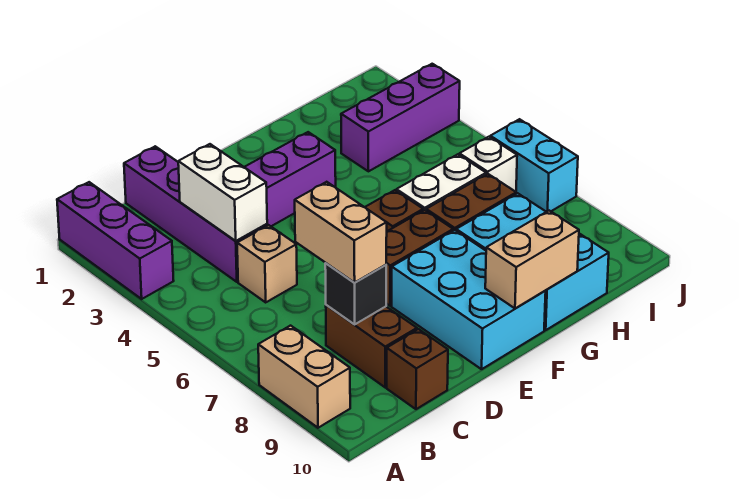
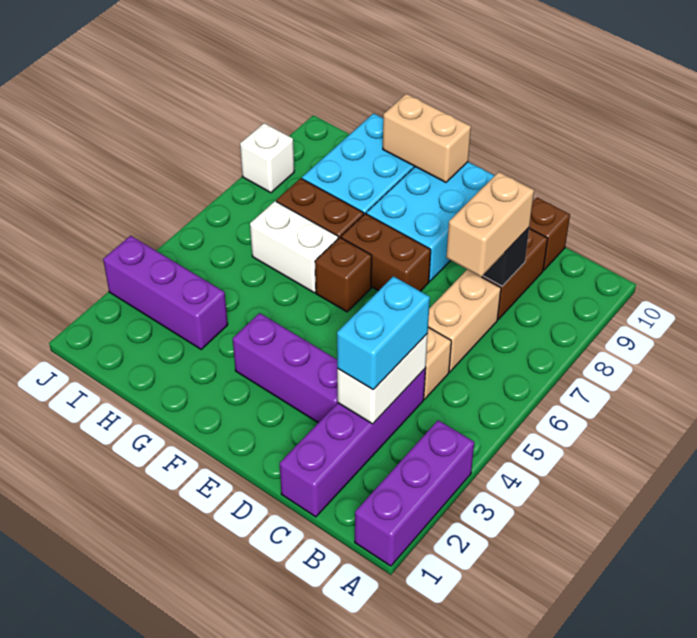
tan 1x2 brick [258,326,350,428] -> tan 1x2 brick moved to [428,269,501,372]
white 1x1 brick [459,137,517,192] -> white 1x1 brick moved to [240,123,294,193]
cyan 1x2 brick [490,119,578,212] -> cyan 1x2 brick moved to [337,276,430,390]

